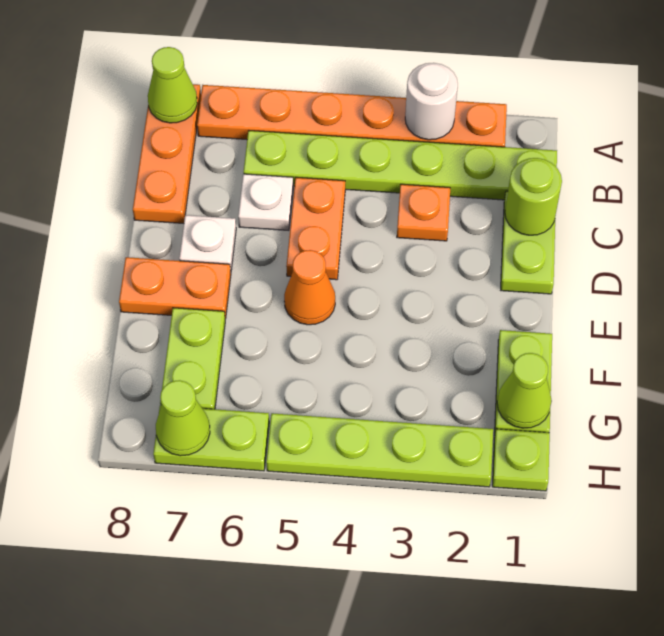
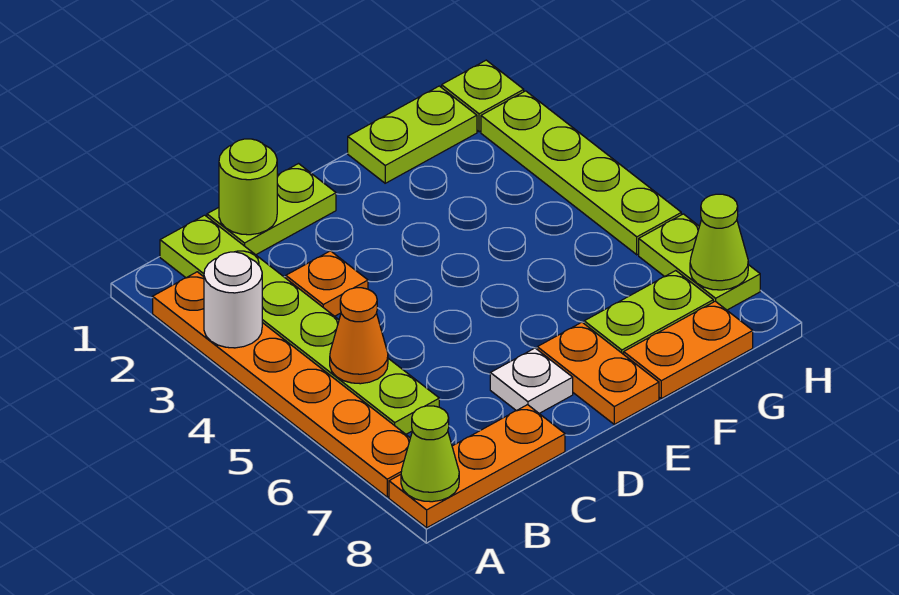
orange 1x2 plate [286,177,345,280] -> orange 1x2 plate moved to [624,301,753,399]
white 1x1 plate [238,174,293,230] -> none
orange 1x1 cone [284,250,335,325] -> orange 1x1 cone moved to [330,288,388,384]
lime 1x1 cone [497,353,552,428] -> none

